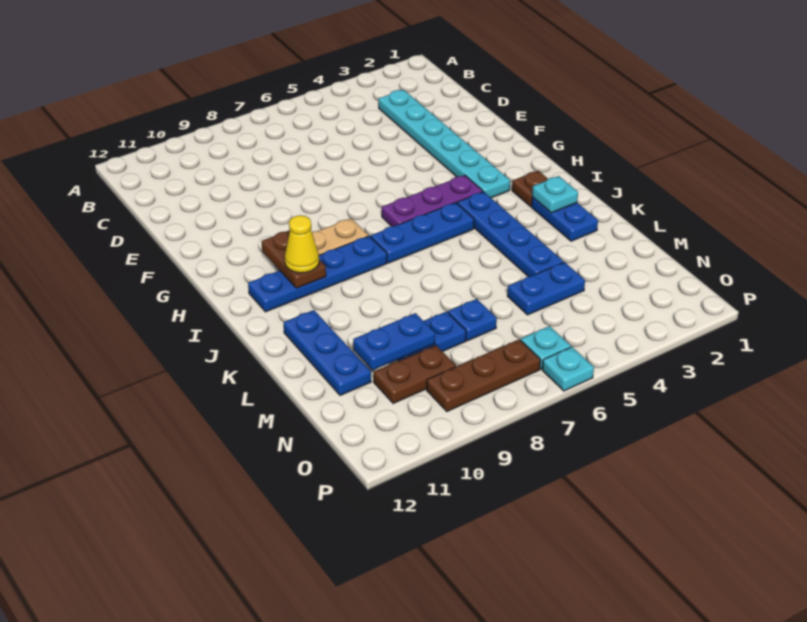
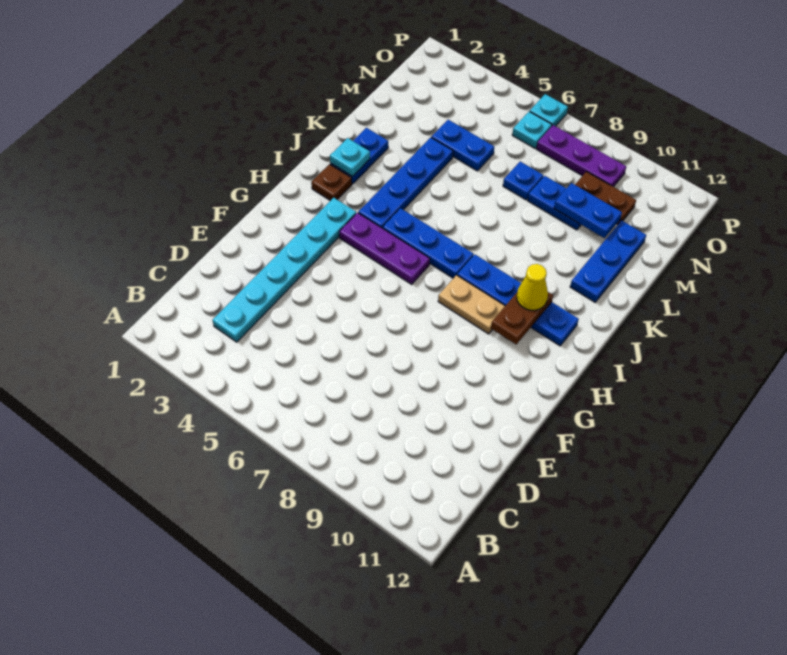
brown 1x3 plate [427,339,540,411] -> purple 1x3 plate [536,125,626,187]

